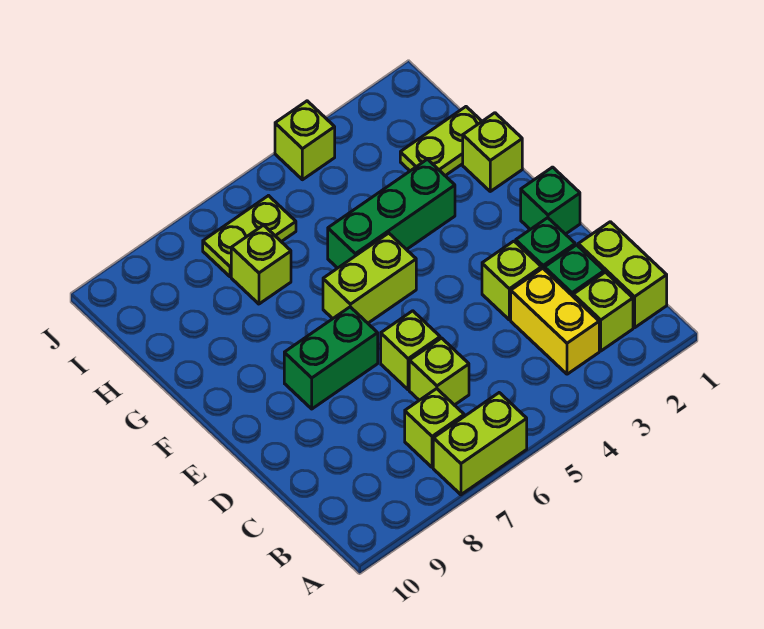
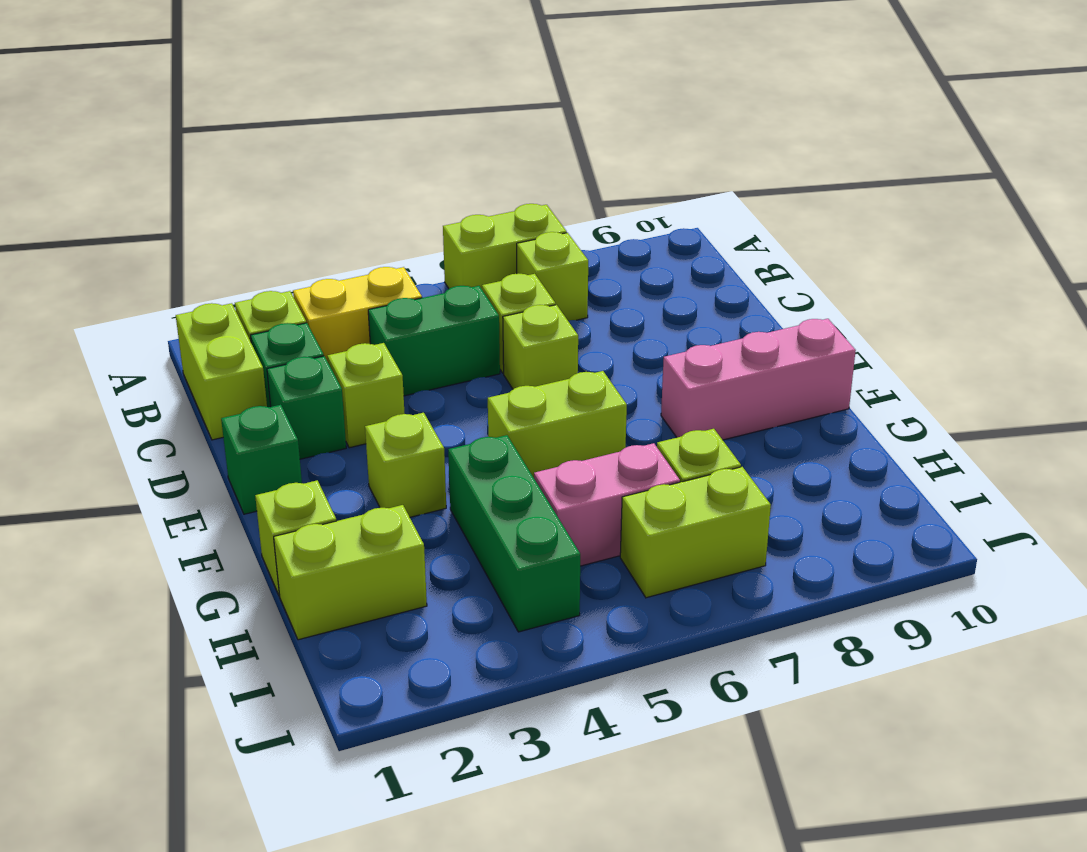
yellow 1x2 brick [511,268,599,374] -> yellow 1x2 brick turned to [293,267,422,362]
green 1x2 brick [284,307,378,409] -> green 1x2 brick moved to [368,286,500,396]
none -> pink 1x3 brick [661,319,856,440]
green 1x3 brick [328,159,455,268] -> green 1x3 brick turned to [448,435,580,632]
lime 1x2 plate [400,107,482,176] -> lime 1x2 brick [274,505,427,640]
none -> pink 1x2 brick [534,443,680,566]
lime 1x2 plate [203,196,296,277] -> lime 1x2 brick [620,467,771,598]
lime 1x1 brick [275,101,335,180] -> lime 1x1 brick moved to [365,413,446,517]

